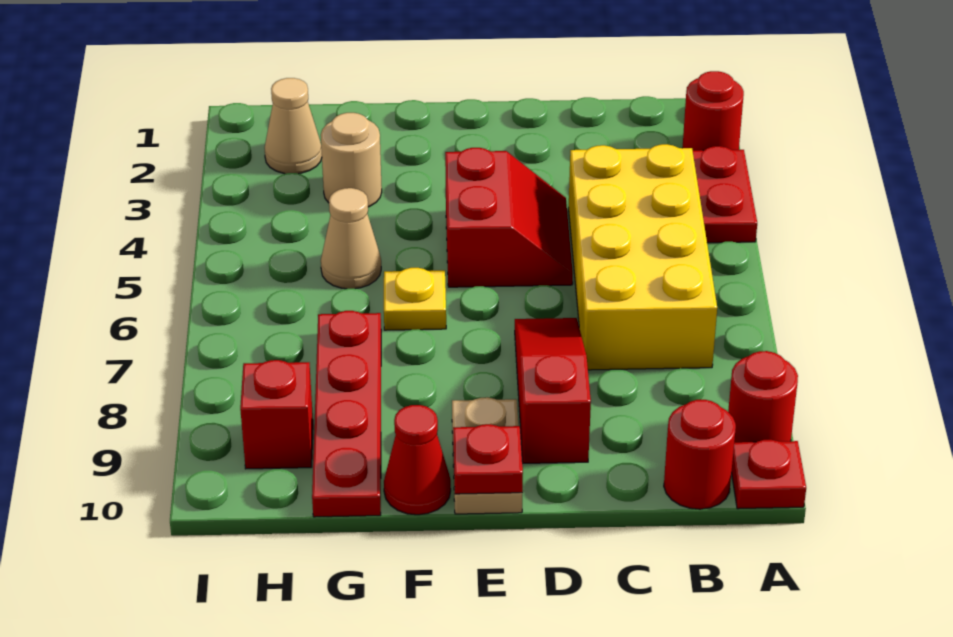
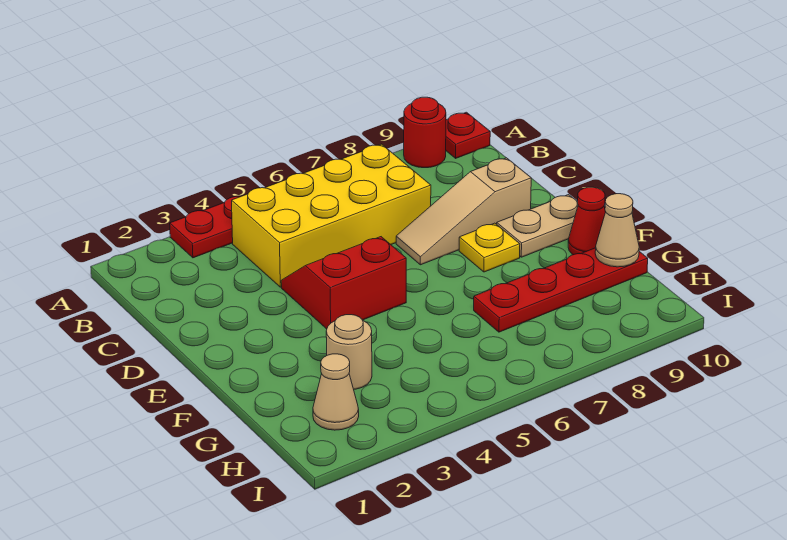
red 1x1 round brick [683,71,744,150] -> none
red 1x1 round brick [664,400,736,509] -> none
red 1x3 slope [515,318,591,463] -> tan 1x3 slope [396,158,531,265]
red 1x1 plate [453,424,523,494] -> none
yellow 1x1 plate [384,268,446,330] -> yellow 1x1 plate moved to [459,223,520,272]
tan 1x1 cone [321,188,381,289] -> tan 1x1 cone moved to [595,194,639,267]
red 1x1 brick [240,360,313,469] -> none

